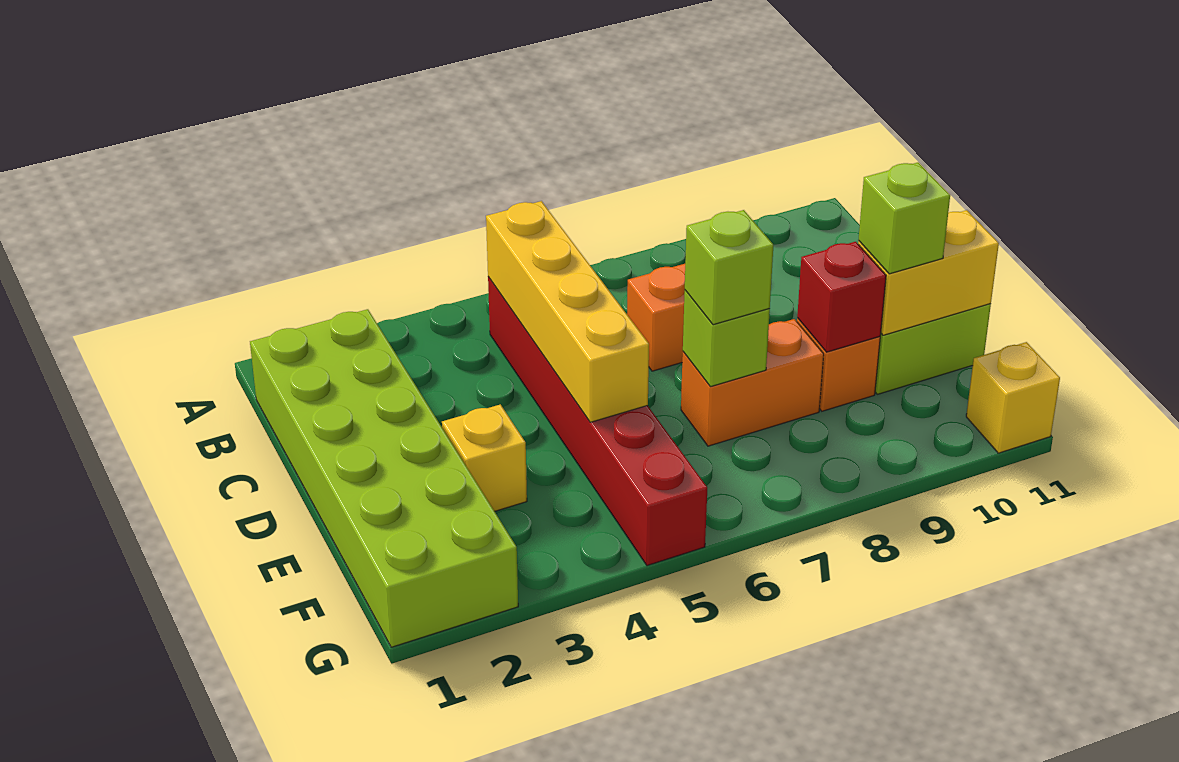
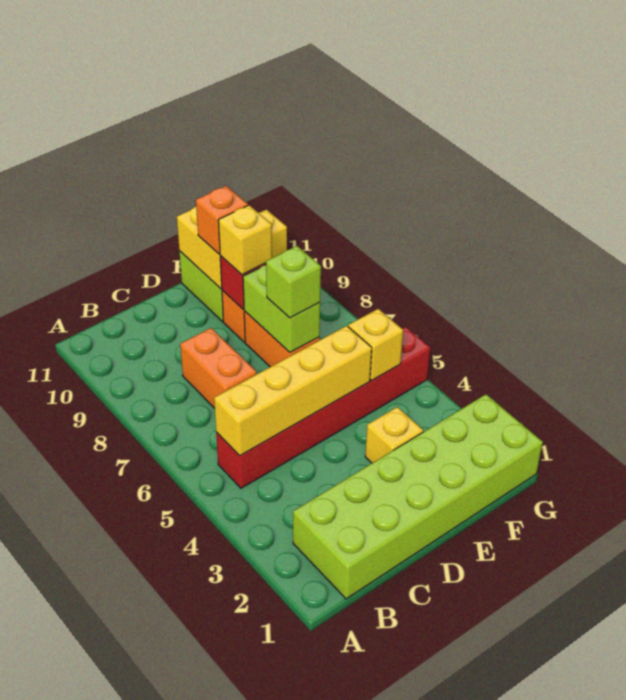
lime 1x1 brick [683,290,770,387] -> lime 1x2 brick [243,265,320,352]
none -> yellow 1x1 brick [219,205,272,275]
lime 1x1 brick [858,163,950,274] -> orange 1x1 brick [196,186,248,254]
none -> yellow 1x1 brick [348,309,403,381]

